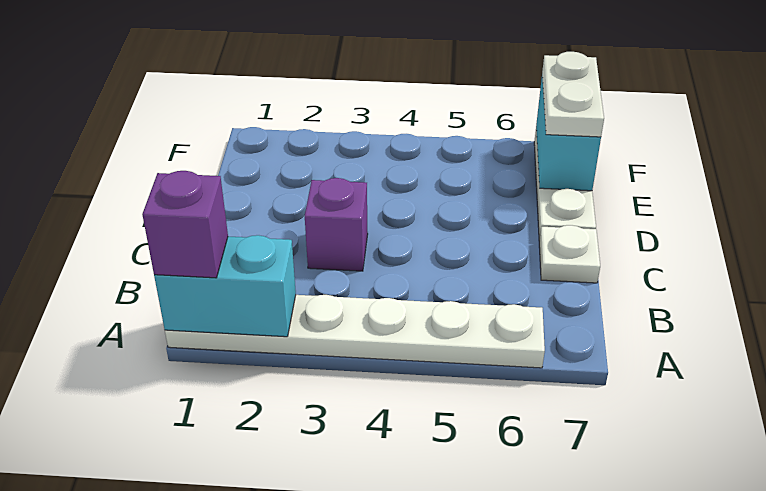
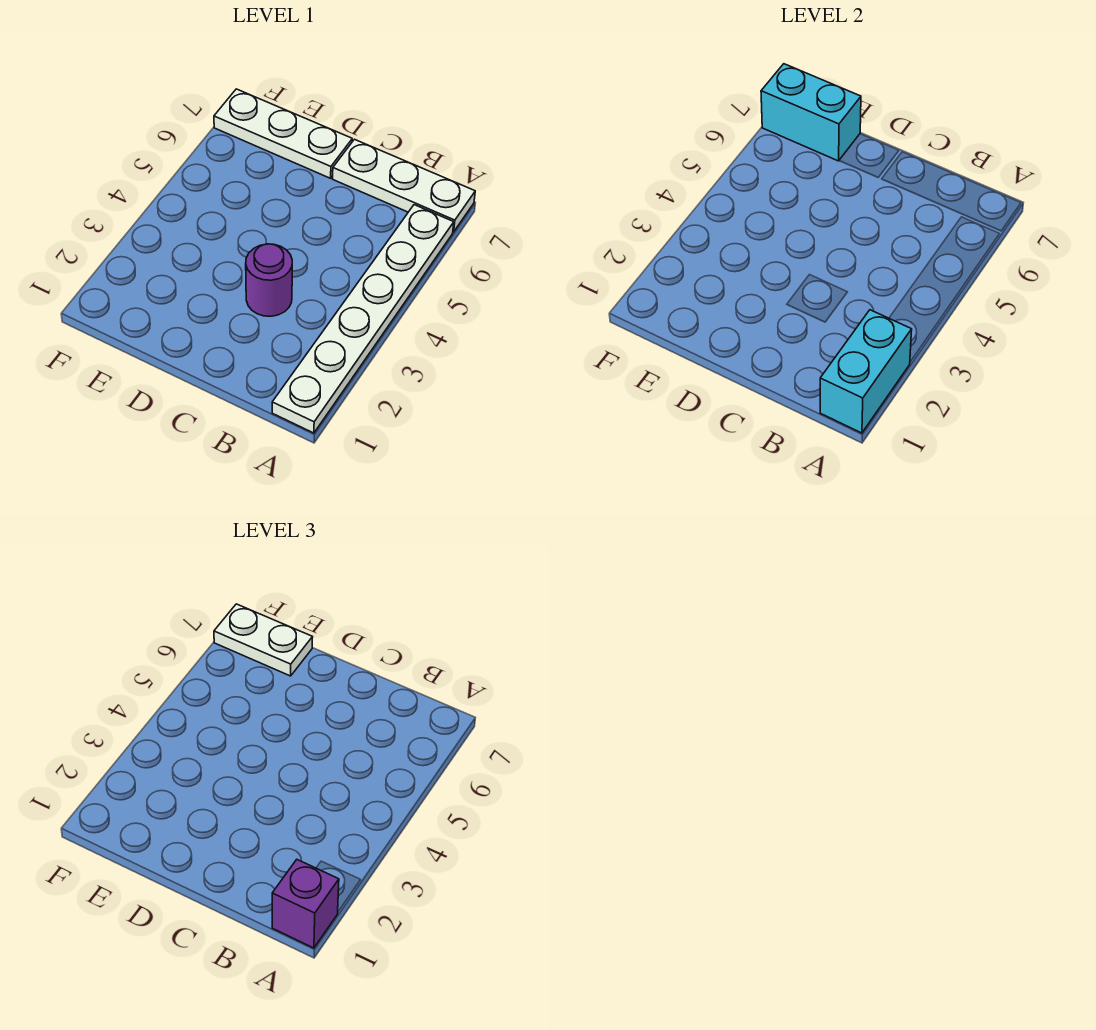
purple 1x1 brick [305,178,368,271] -> purple 1x1 round brick [246,244,292,316]
white 1x1 plate [539,225,600,283] -> white 1x3 plate [333,139,475,232]

